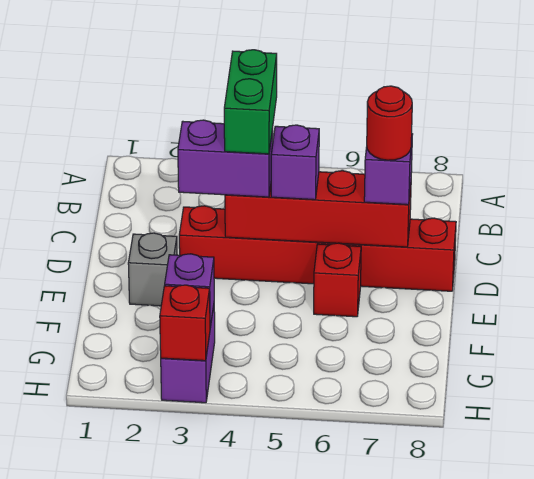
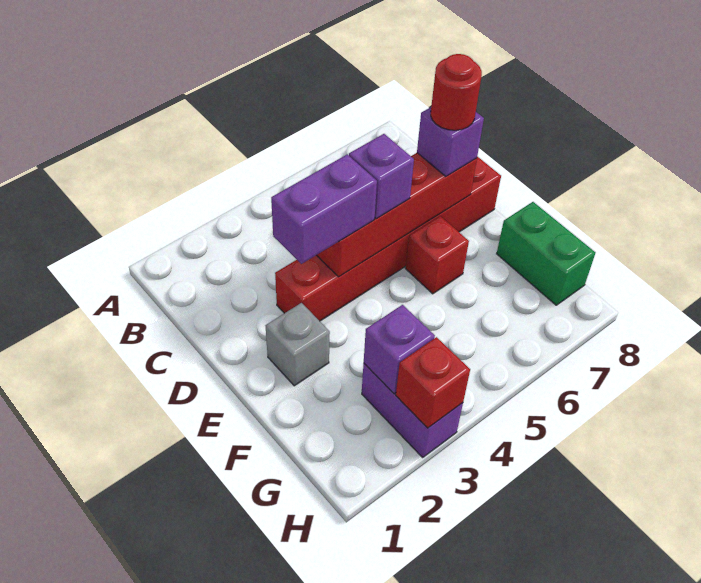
green 1x2 brick [224,50,277,154] -> green 1x2 brick moved to [497,202,596,305]

